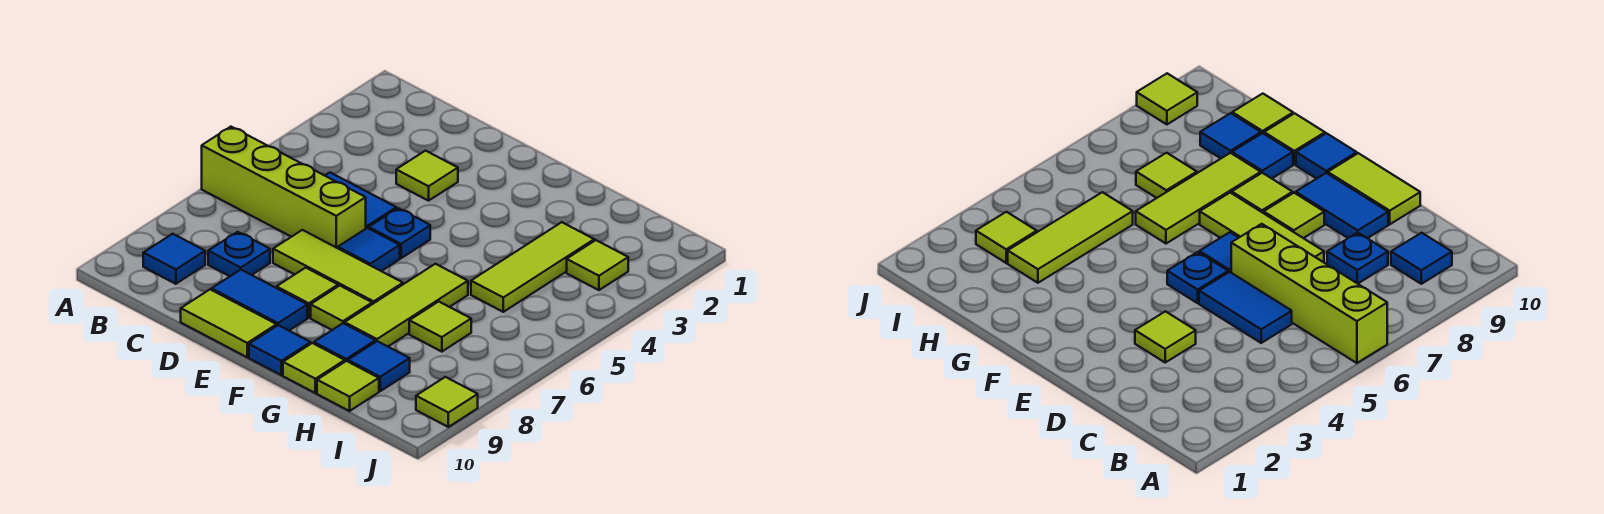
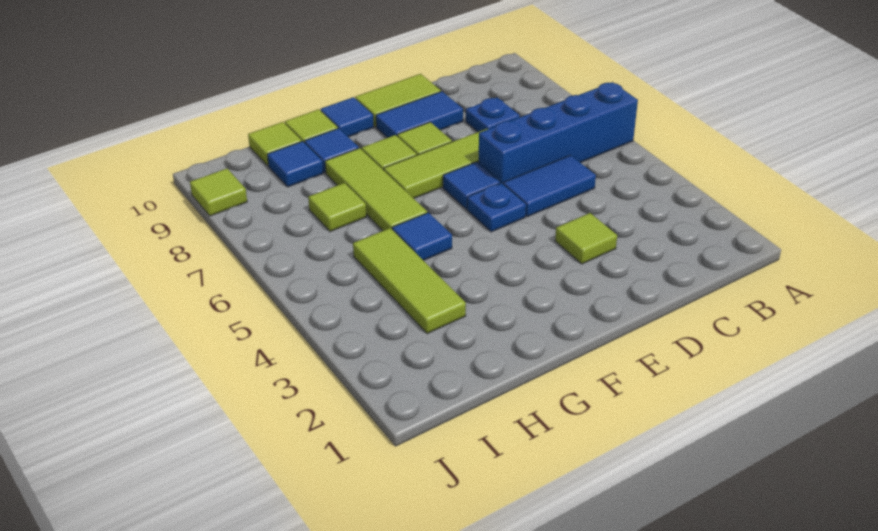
lime 1x4 brick [202,127,366,248] -> blue 1x4 brick [478,82,638,184]
blue 1x1 tile [143,234,205,284] -> blue 1x1 tile moved to [392,213,452,261]
lime 1x1 tile [567,240,628,290] -> none

